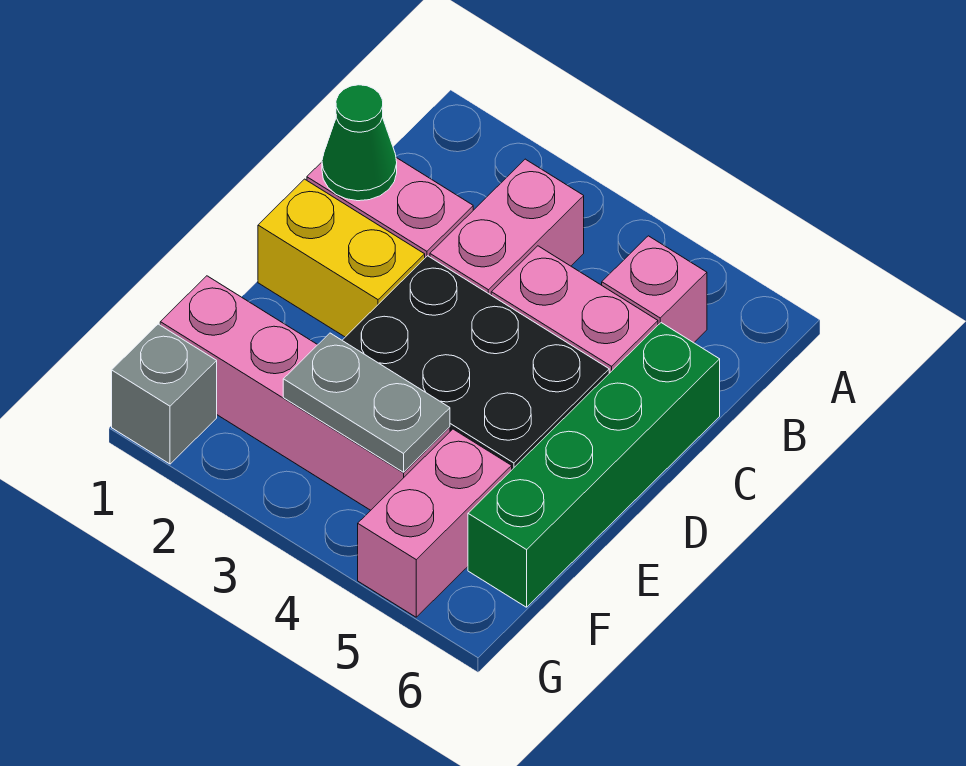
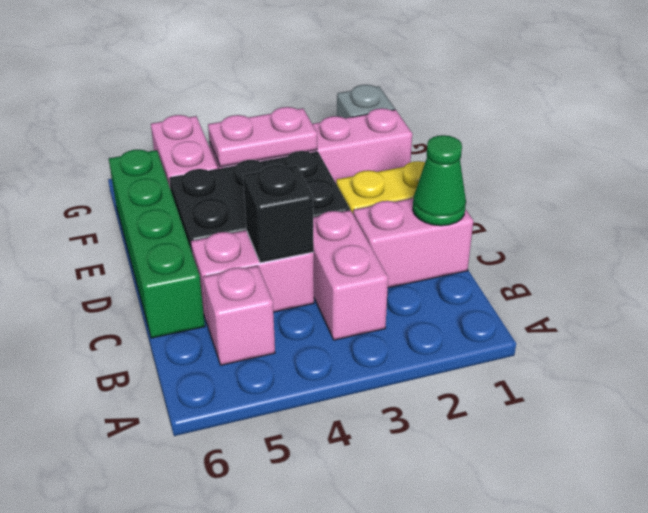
none -> black 1x1 brick [243,165,314,263]
grey 1x2 plate [283,333,450,472] -> pink 1x2 plate [208,107,317,167]

